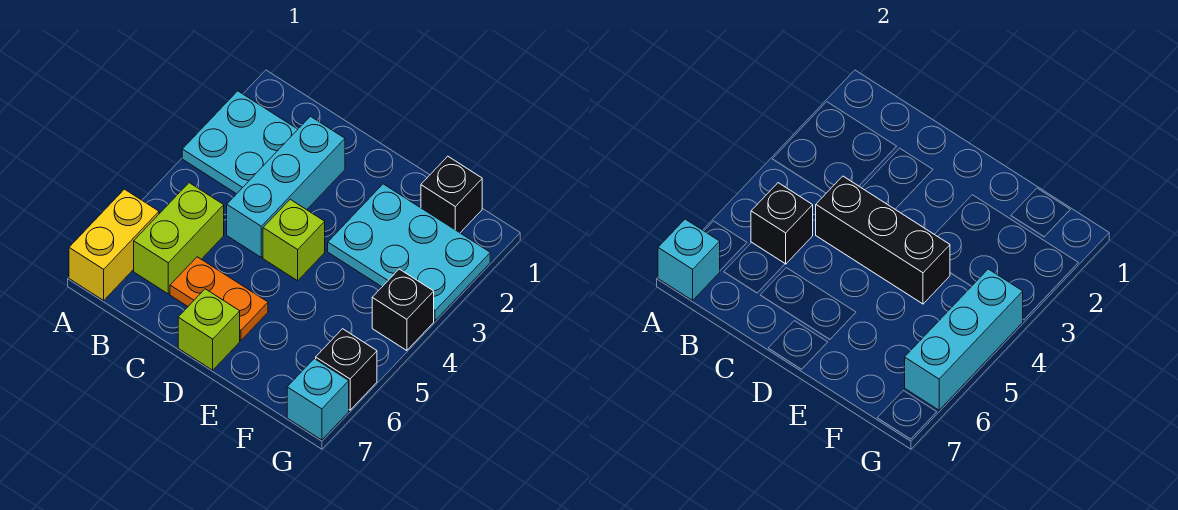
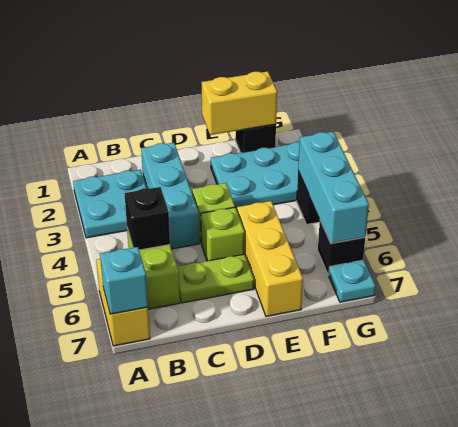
black 1x3 brick [816,176,950,304] -> none
orange 1x2 plate [170,257,268,340] -> lime 1x2 plate [177,254,254,303]
lime 1x1 brick [178,289,240,370] -> lime 1x1 brick moved to [201,207,245,261]
none -> yellow 1x2 brick [202,71,277,135]
none -> yellow 1x3 brick [237,201,303,317]
cyan 1x1 brick [287,359,349,440] -> cyan 1x1 plate [329,260,376,302]

